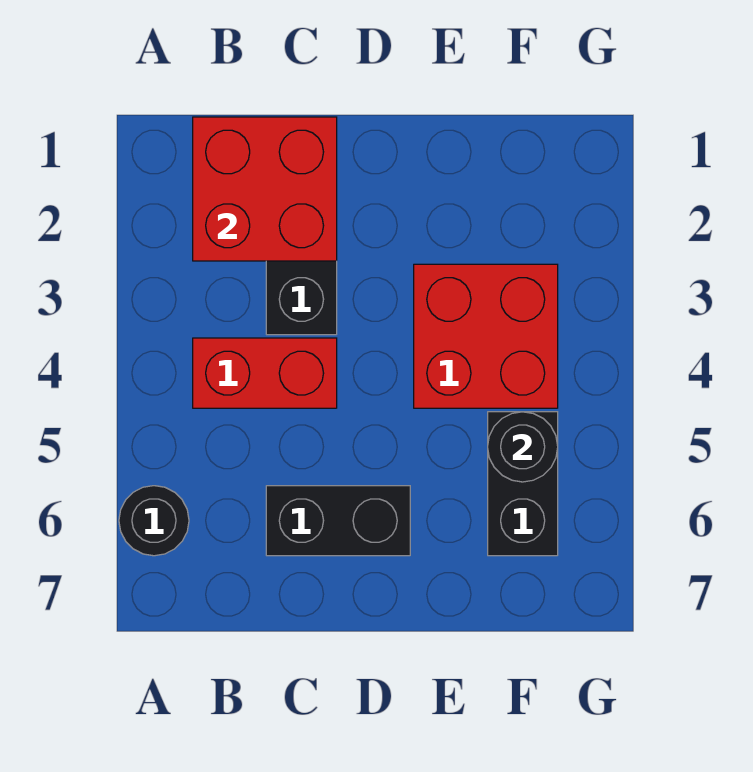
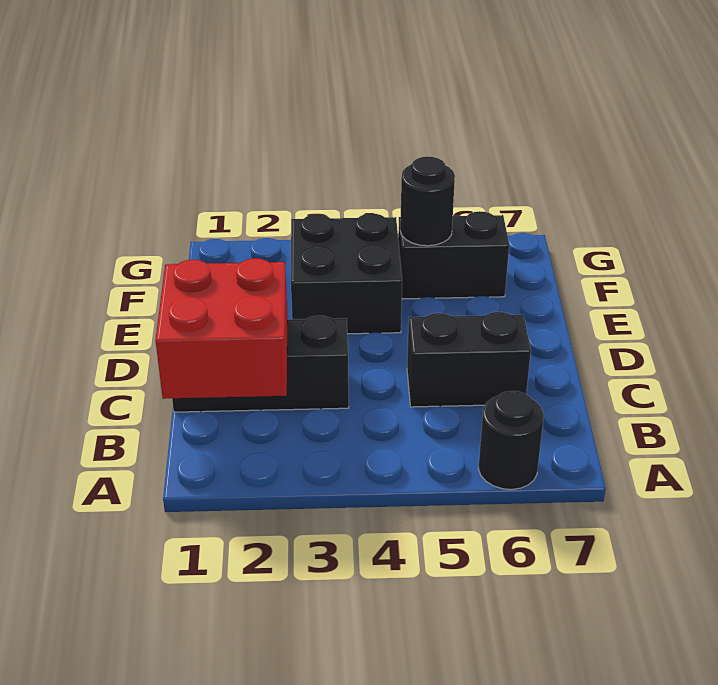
red 1x2 brick [193,338,337,408] -> none
black 1x2 brick [266,486,410,556] -> black 1x2 brick turned to [407,312,531,407]
red 2x2 brick [414,264,558,408] -> black 2x2 brick [291,213,402,334]

